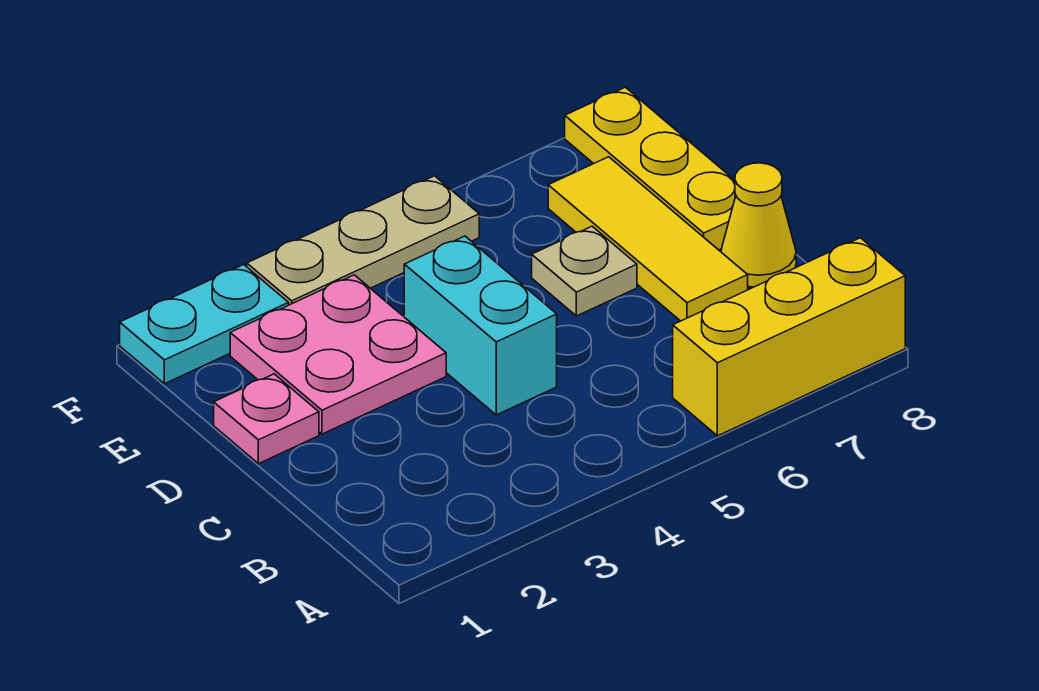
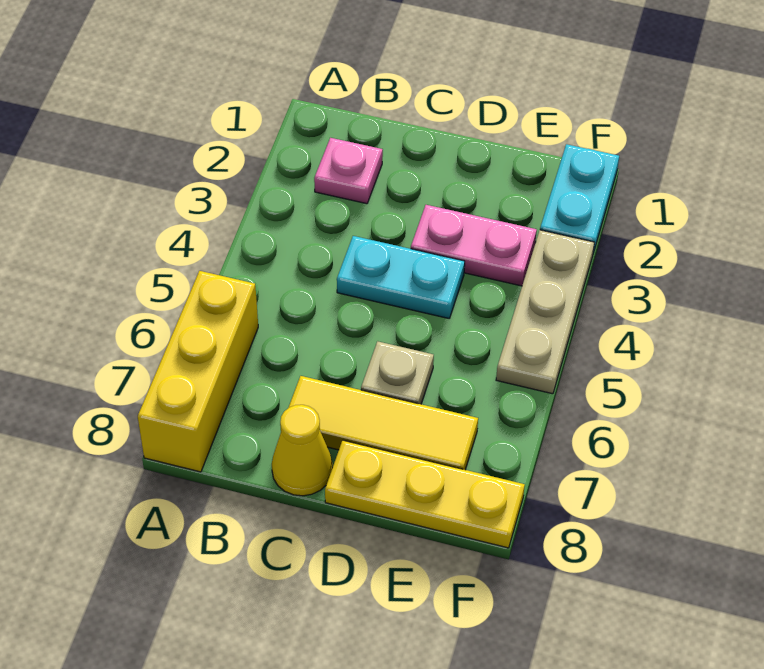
cyan 1x2 brick [404,236,557,415] -> cyan 1x2 plate [337,236,465,318]
pink 1x1 plate [214,374,319,464] -> pink 1x1 plate moved to [314,138,383,204]
pink 2x2 plate [230,275,446,434] -> pink 1x2 plate [411,205,537,286]

